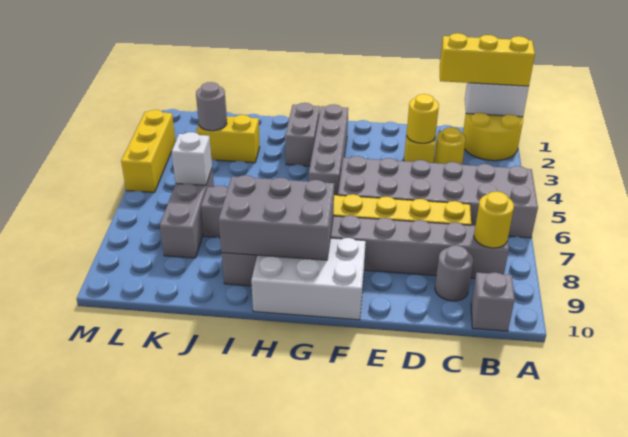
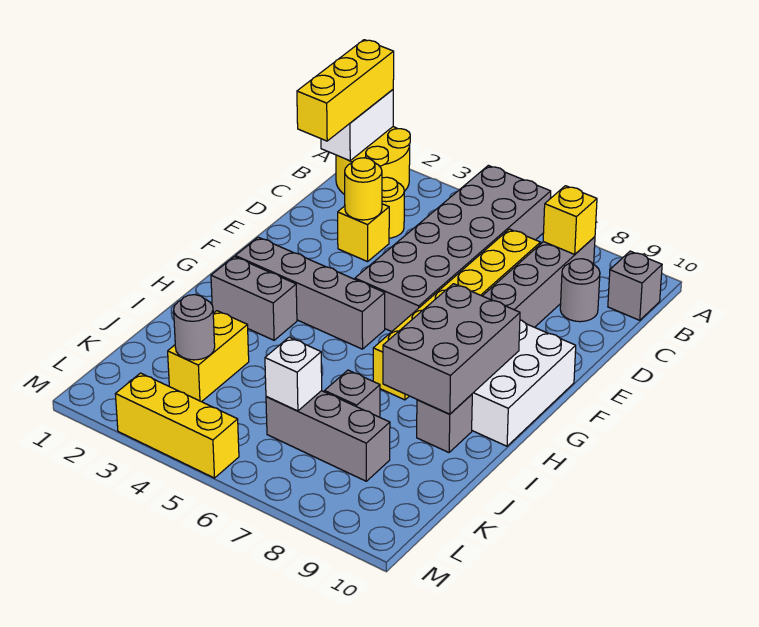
yellow 1x1 round brick [474,191,514,248] -> yellow 1x1 brick [543,186,597,254]

